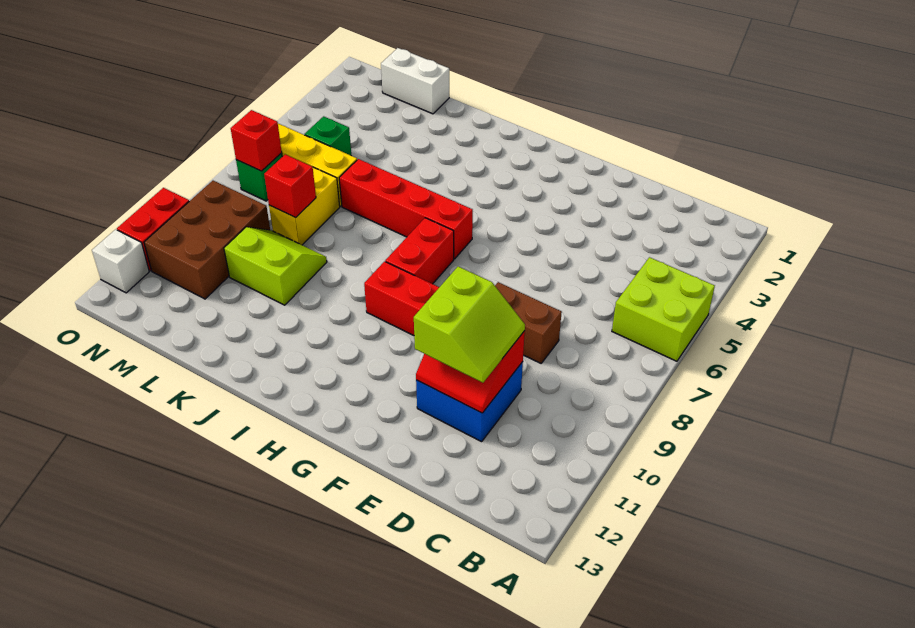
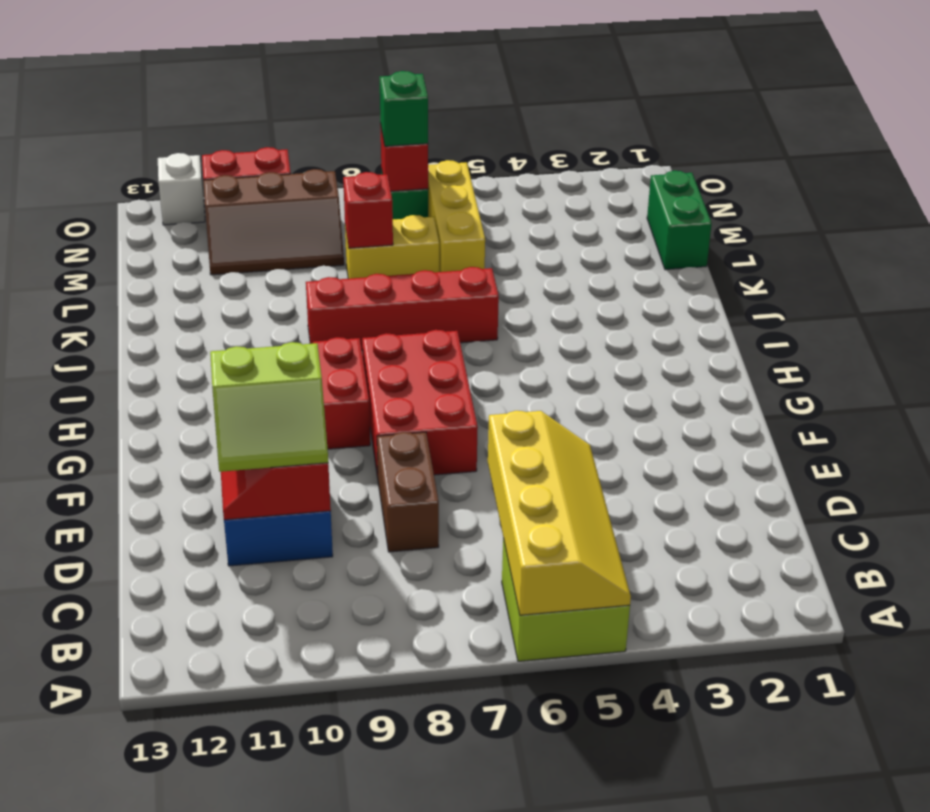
none -> yellow 2x4 slope [488,411,631,615]
red 1x4 brick [339,159,473,259] -> red 1x4 brick turned to [306,267,499,350]
red 1x2 brick [385,218,454,284] -> red 2x3 brick [362,330,478,477]
lime 2x2 slope [224,227,327,305] -> none
white 1x2 brick [381,48,449,114] -> green 1x2 brick [647,171,712,270]
green 1x1 brick [305,116,351,155] -> green 1x1 brick moved to [380,71,428,146]
brown 2x3 brick [144,181,270,299] -> brown 2x3 slope [203,169,344,275]

